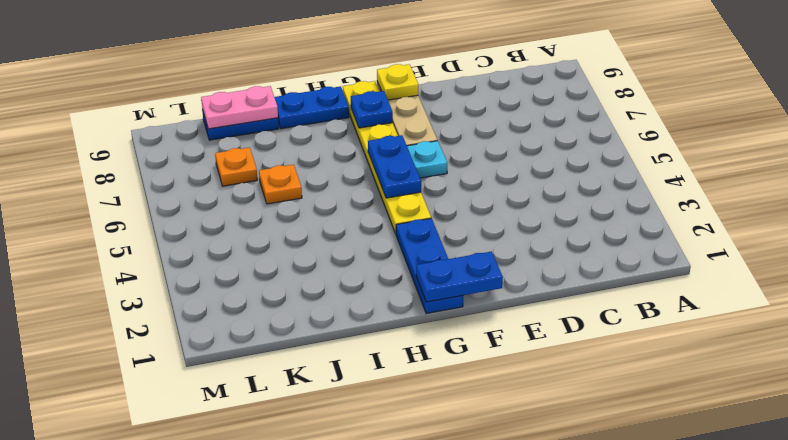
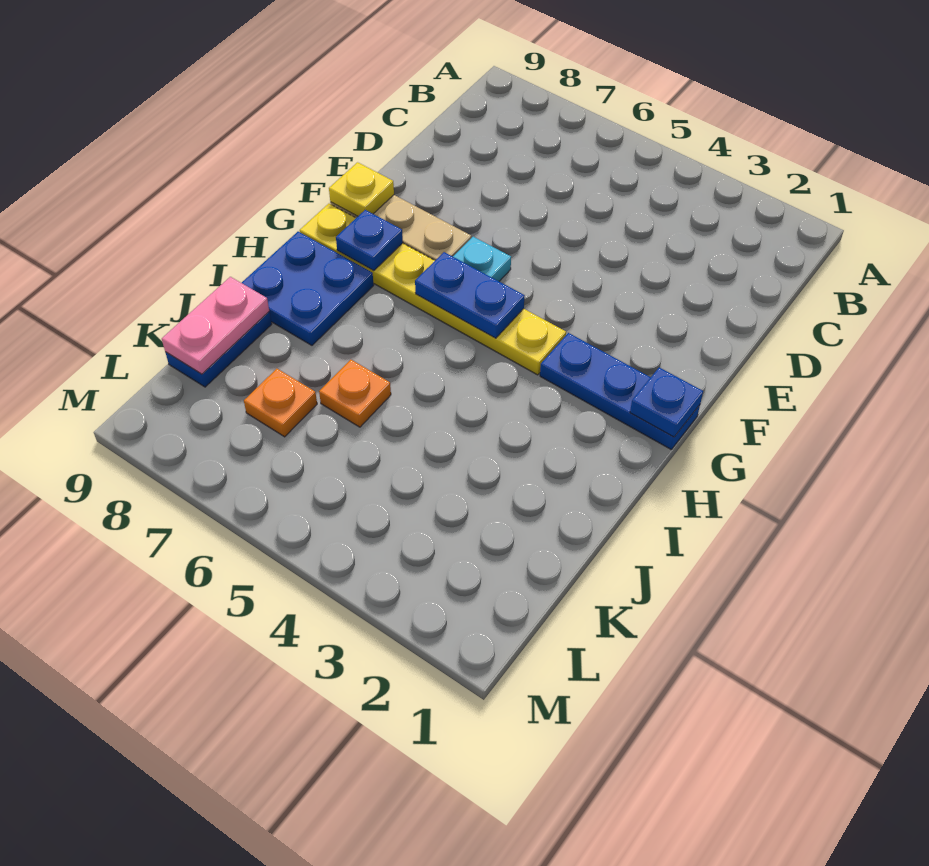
blue 1x2 plate [416,252,503,302] -> blue 1x1 plate [630,367,703,437]
blue 1x2 plate [274,86,349,129] -> blue 2x2 plate [242,232,374,345]

